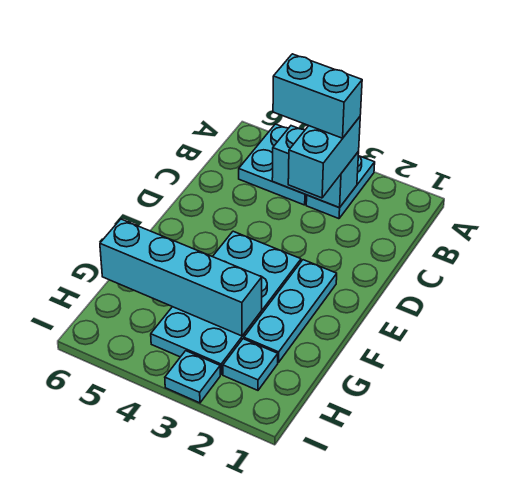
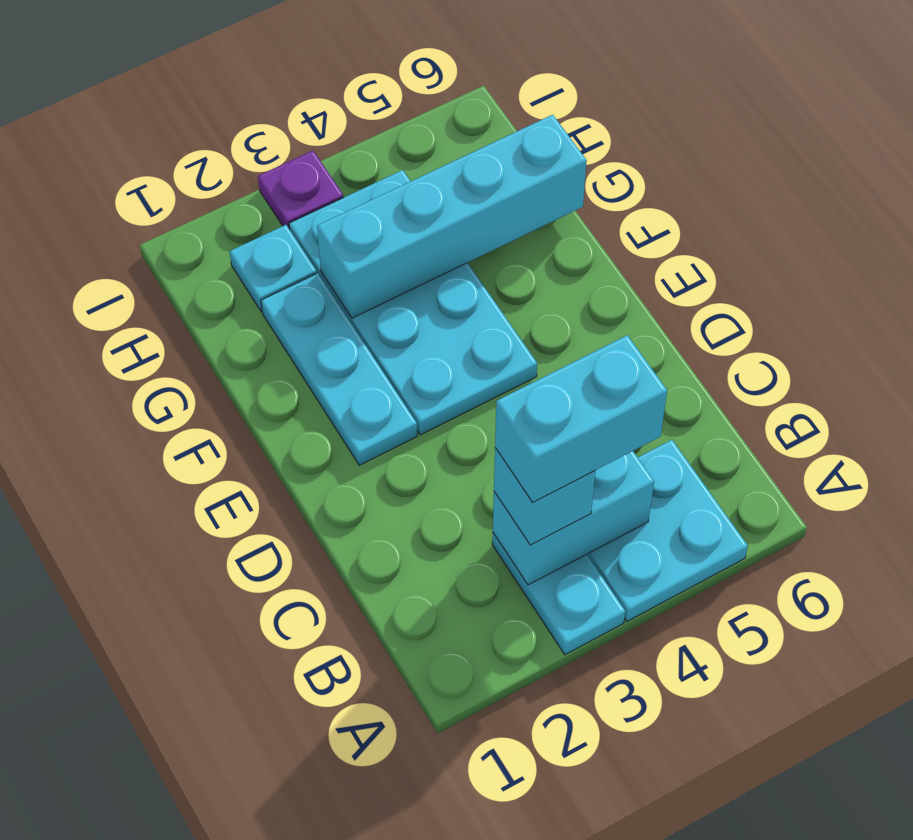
cyan 1x2 brick [288,117,360,198] -> cyan 1x1 brick [494,448,595,545]
cyan 1x1 plate [165,351,220,403] -> purple 1x1 plate [258,151,344,229]

